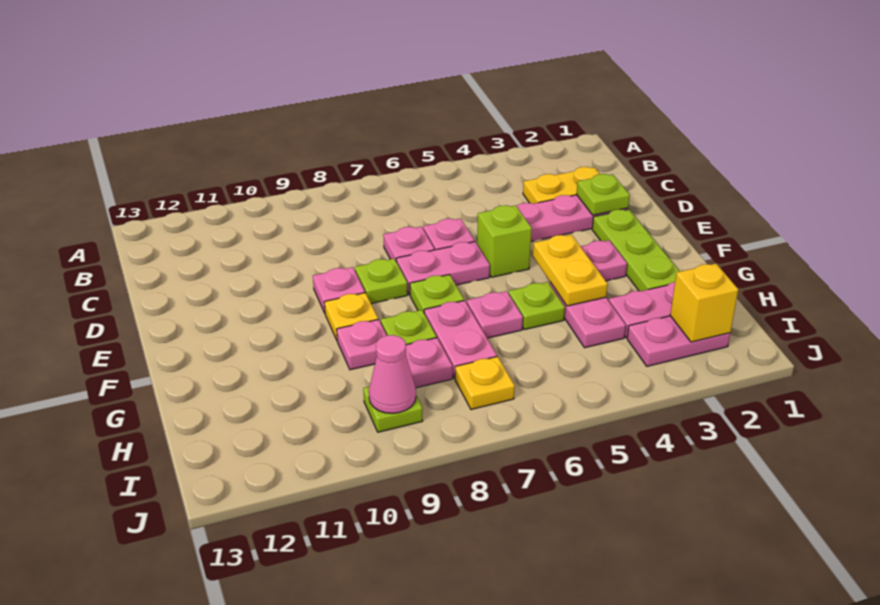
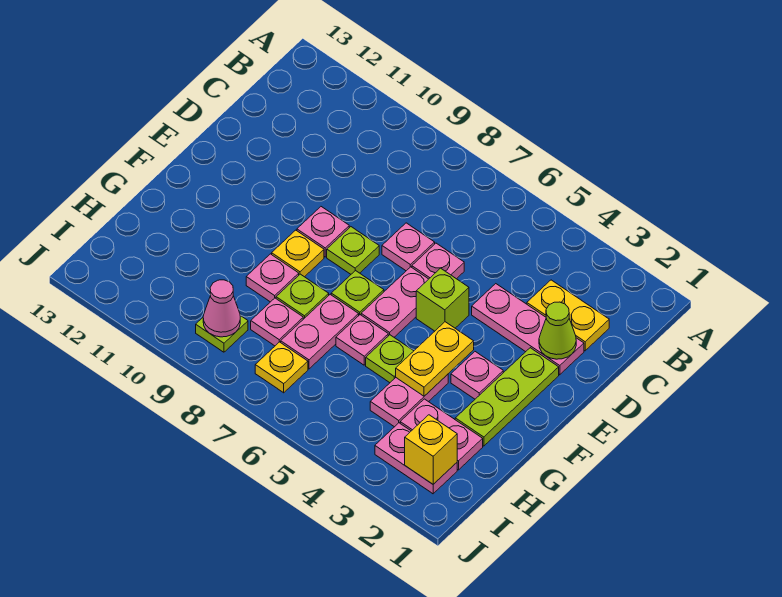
lime 1x1 plate [577,174,630,215] -> lime 1x1 cone [539,302,576,359]
pink 1x2 plate [396,242,490,295] -> pink 1x2 plate turned to [361,267,428,337]

